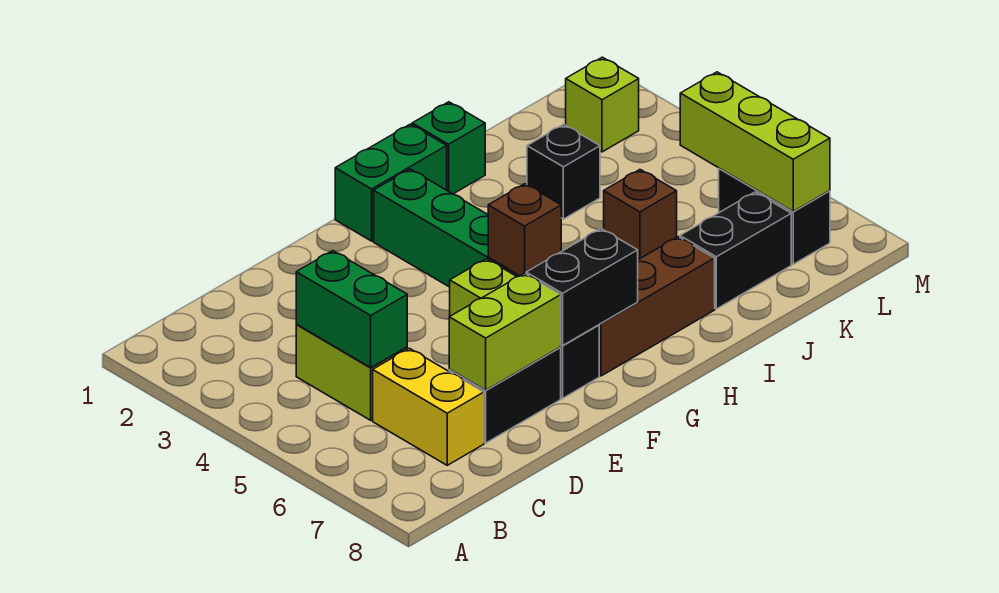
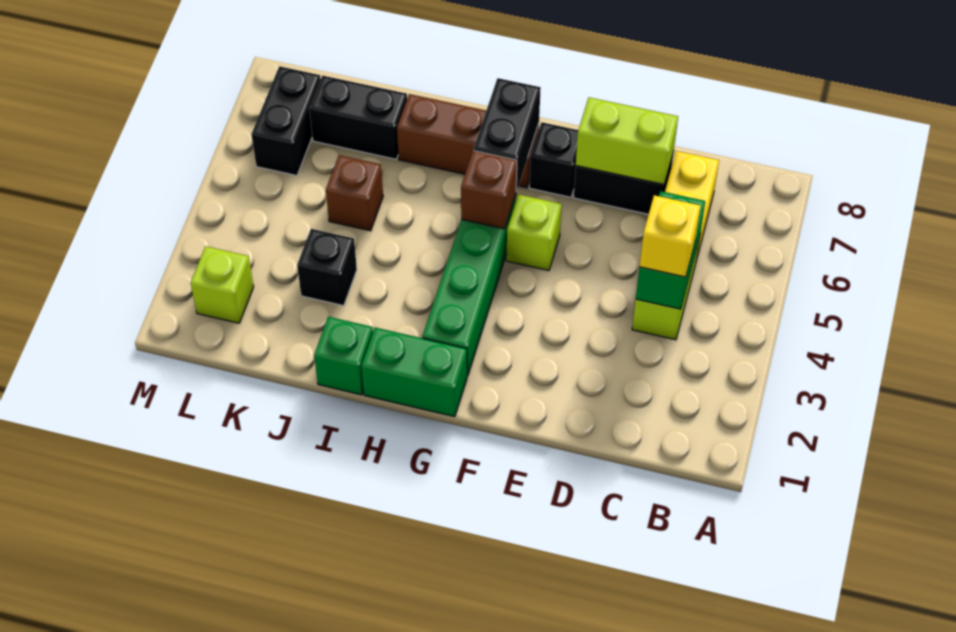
none -> yellow 1x1 brick [639,195,701,277]
black 1x2 brick [526,229,638,346] -> black 1x2 brick turned to [474,78,541,191]
lime 1x3 brick [680,72,830,211] -> none

